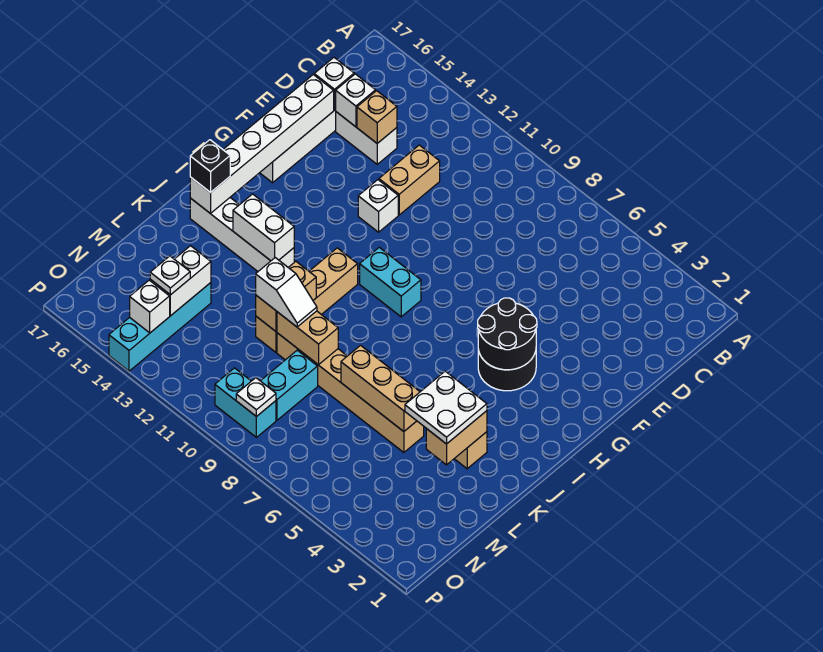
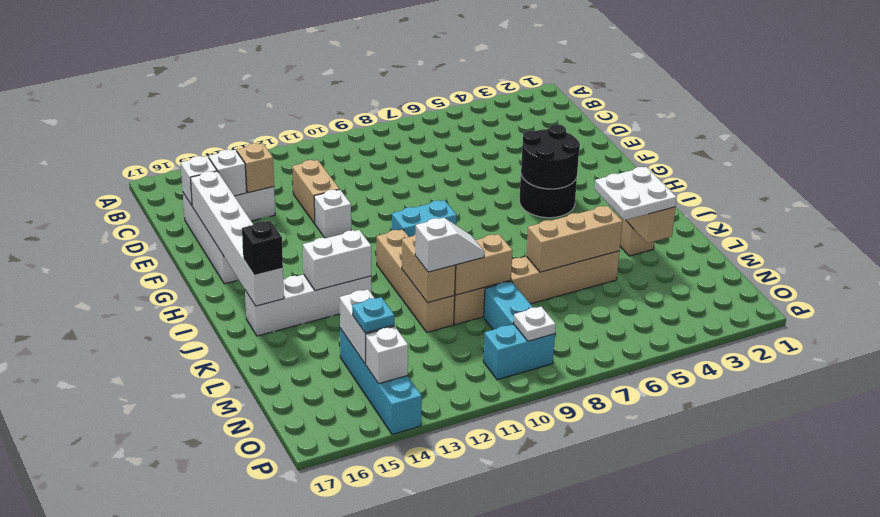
white 1x1 plate [150,256,190,295] -> cyan 1x1 plate [352,297,394,333]

